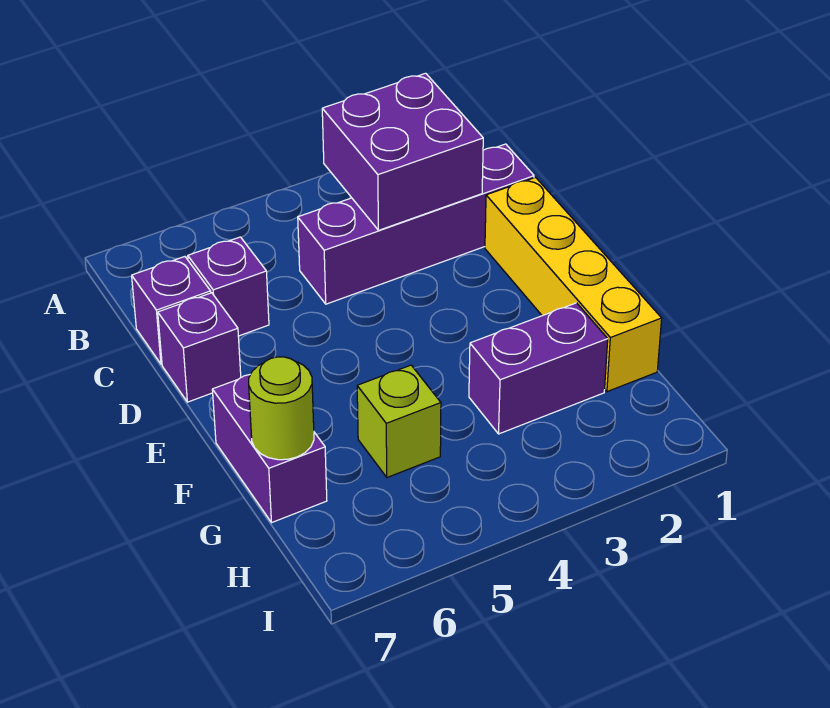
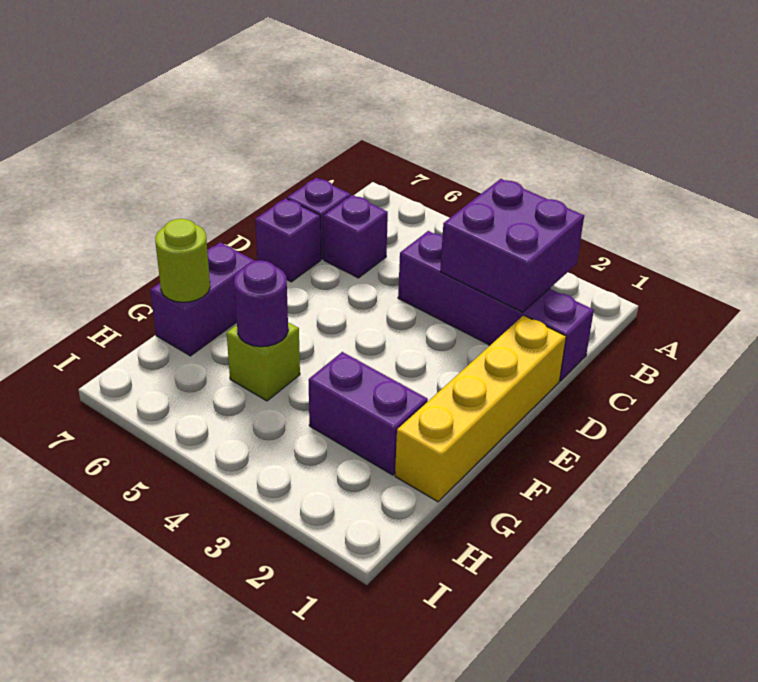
none -> purple 1x1 round brick [234,260,288,347]

